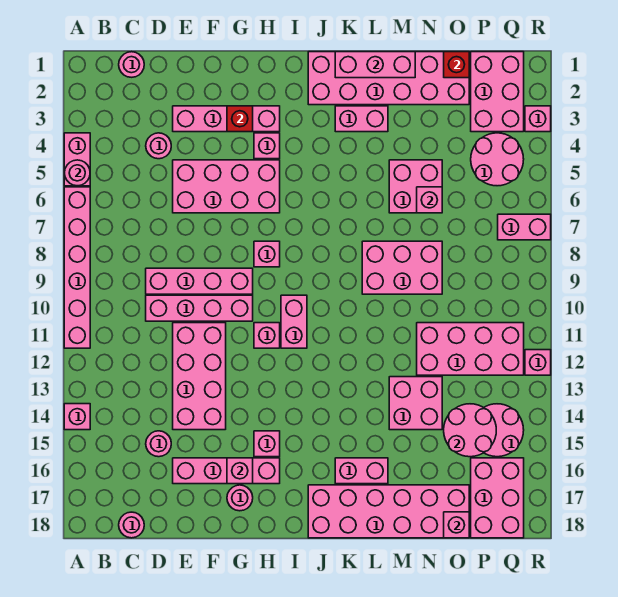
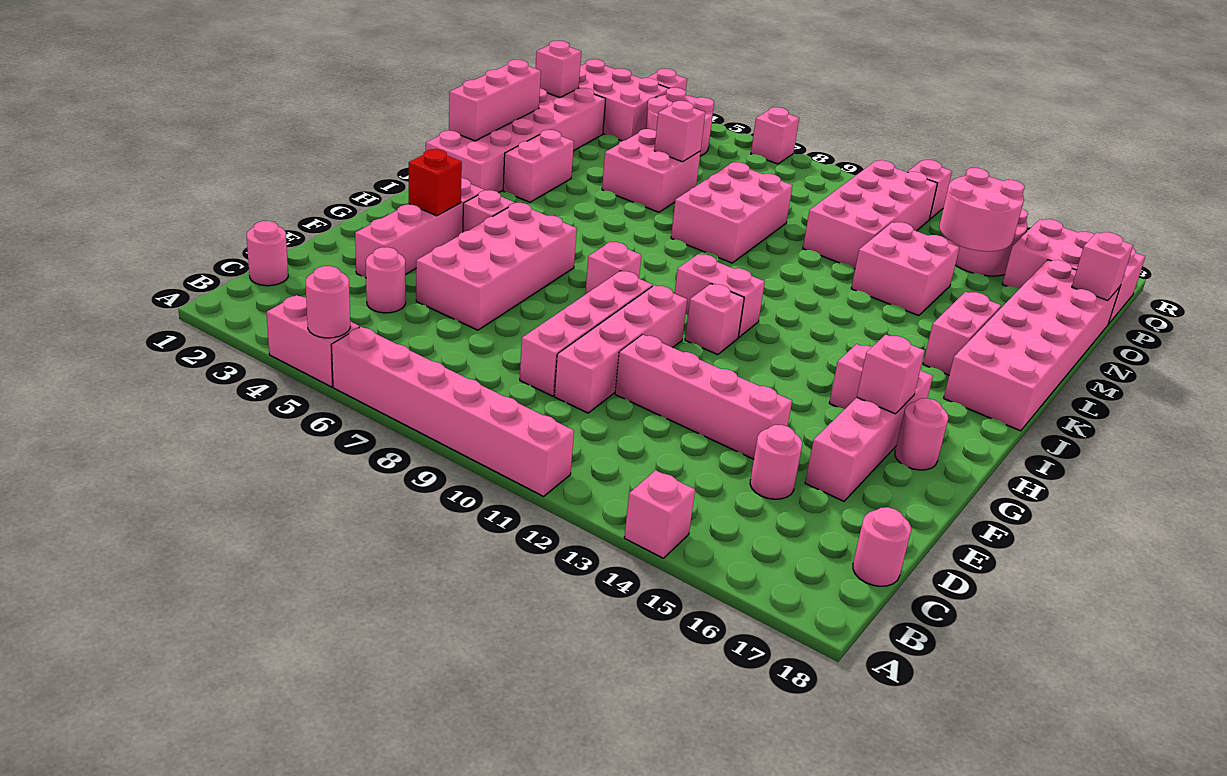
pink 2x4 brick [173,323,226,430] -> pink 1x4 brick [615,334,792,459]
red 1x1 brick [444,52,469,78] -> pink 1x1 brick [536,41,581,98]
pink 1x2 brick [498,214,551,240] -> pink 1x1 brick [751,107,799,164]

